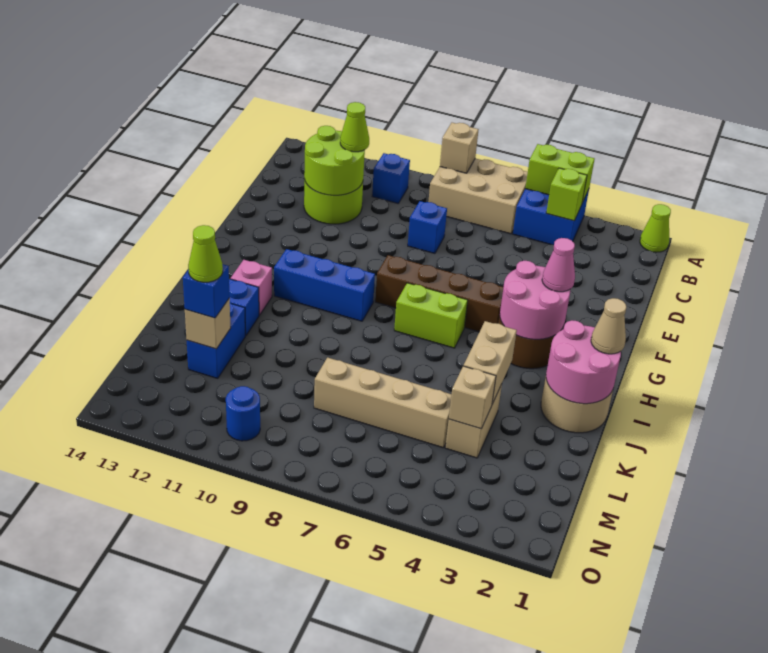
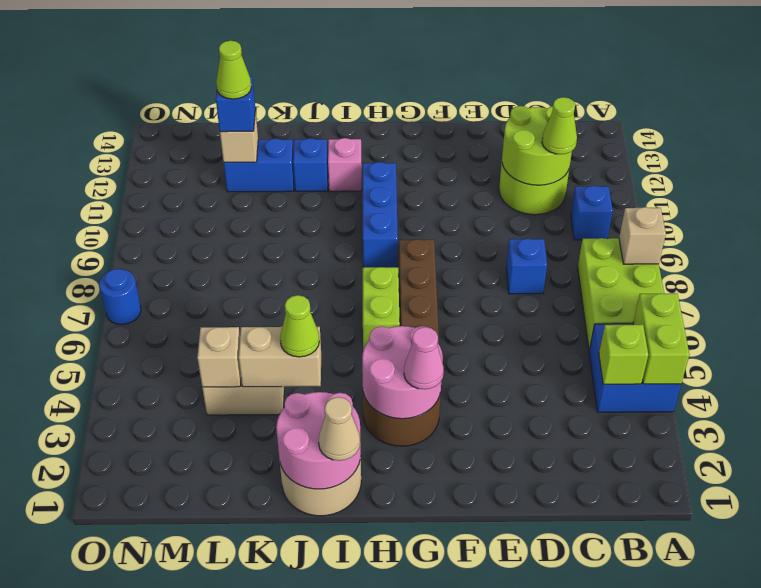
lime 1x1 cone [640,204,671,252] -> lime 1x1 cone moved to [280,295,319,357]
tan 2x3 brick [428,158,528,234] -> lime 2x3 brick [578,238,664,351]
tan 1x4 brick [314,358,452,448] -> none
blue 1x1 round brick [226,386,260,441] -> blue 1x1 round brick moved to [99,269,141,325]

